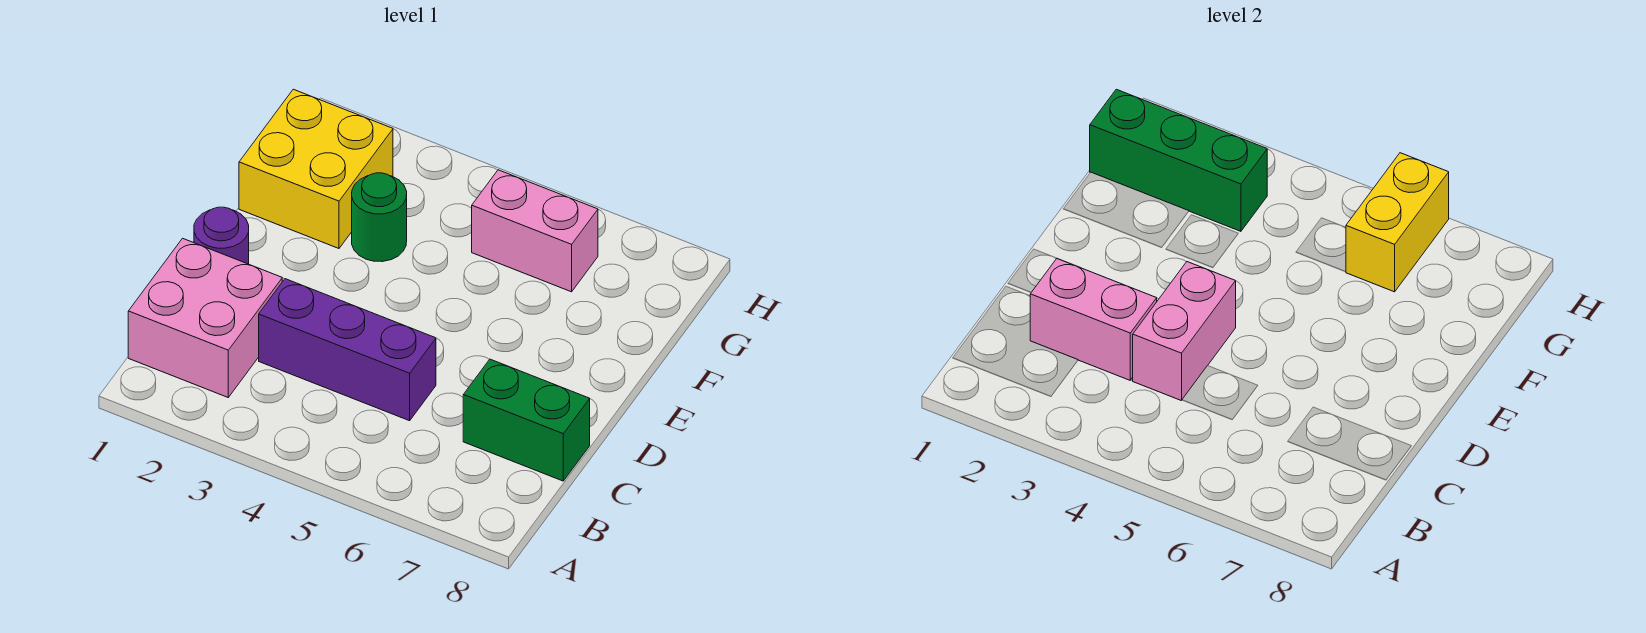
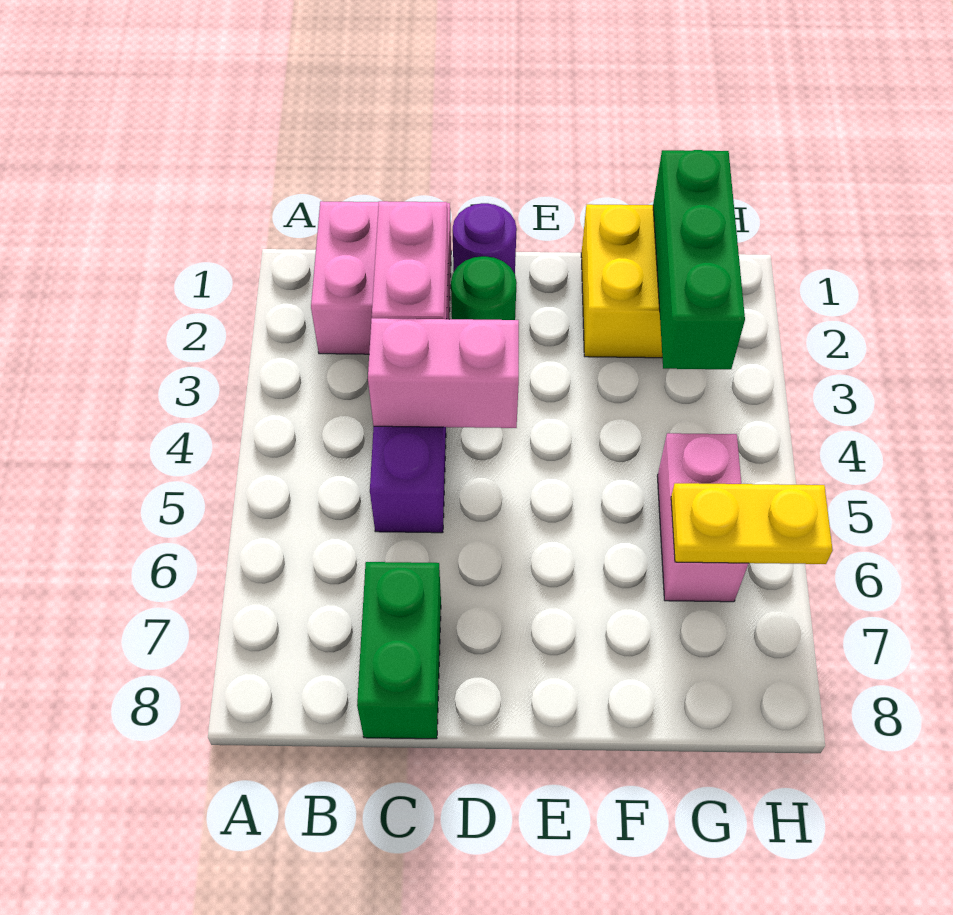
green 1x1 round brick [352,173,407,262] -> green 1x1 round brick moved to [451,256,517,320]
yellow 1x2 brick [1346,153,1449,292] -> yellow 1x2 plate [671,483,833,564]

